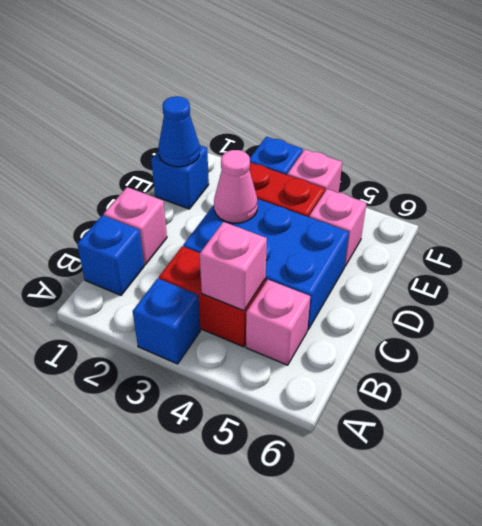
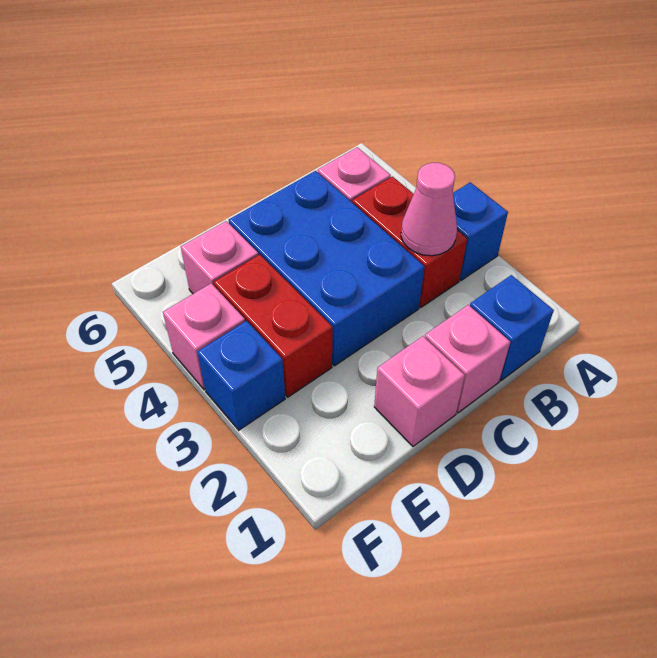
pink 1x1 brick [200,222,267,311] -> pink 1x1 brick moved to [374,336,465,446]
pink 1x1 cone [214,150,257,223] -> pink 1x1 cone moved to [401,163,457,256]
blue 1x1 brick [151,145,209,209] -> none
blue 1x1 cone [158,96,200,167] -> none

